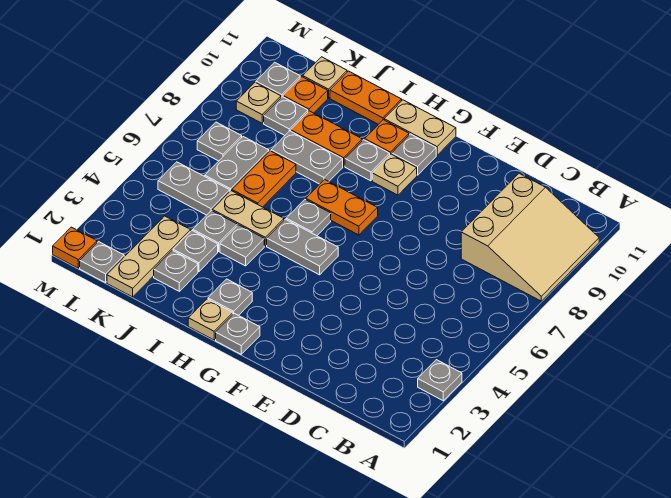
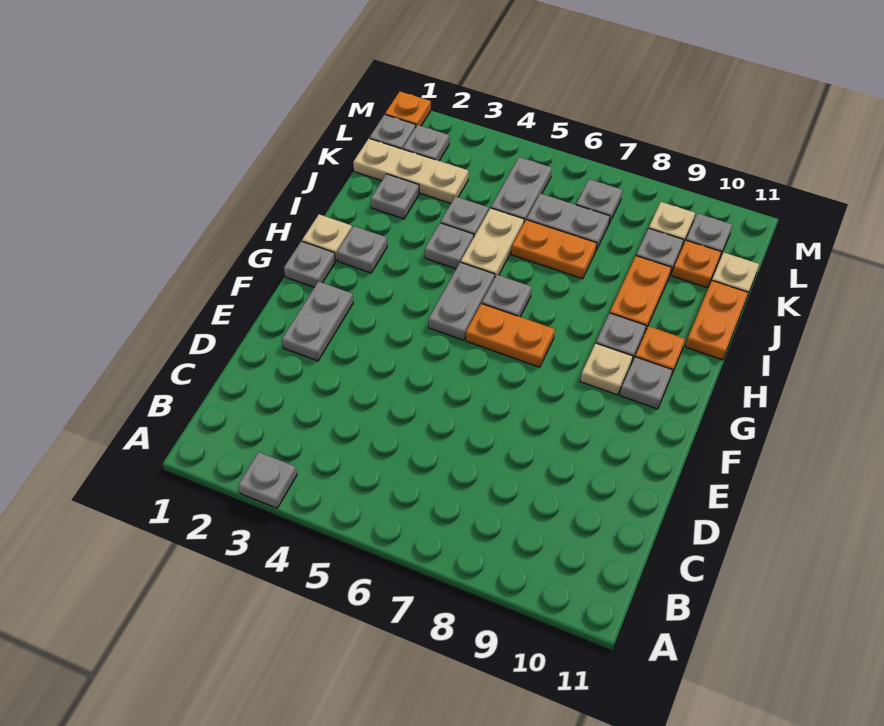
tan 3x3 slope [461,173,599,301] -> none
orange 1x2 plate [306,180,378,235] -> orange 1x2 plate turned to [466,304,555,367]
tan 1x2 plate [384,100,456,155] -> none
grey 1x2 plate [271,131,343,184] -> grey 1x2 plate moved to [282,282,353,361]
grey 1x1 plate [173,230,218,271] -> grey 1x1 plate moved to [403,125,449,161]

